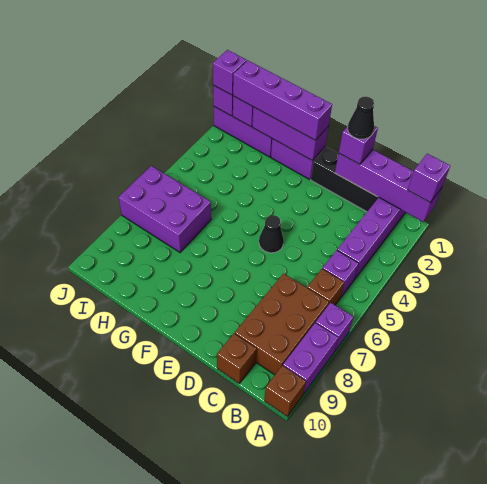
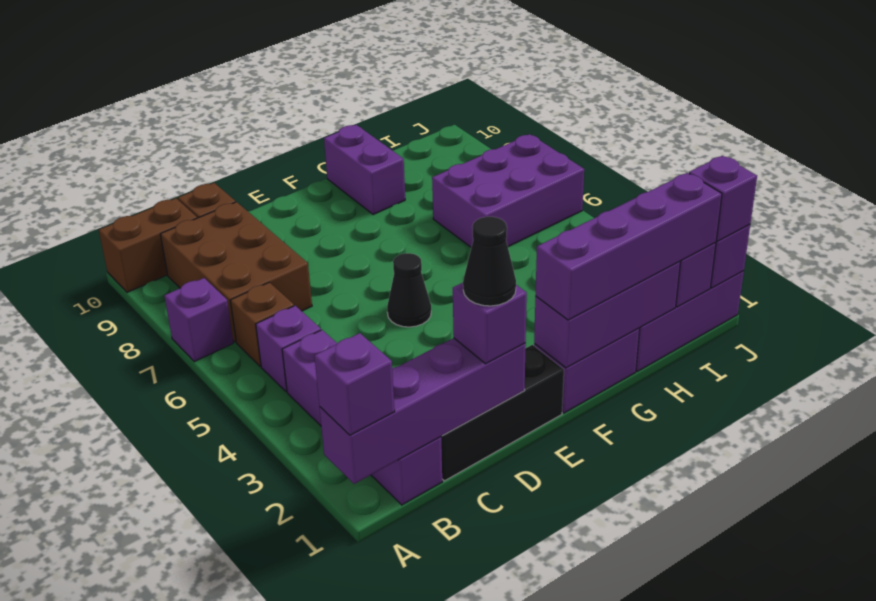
purple 1x2 brick [283,323,338,394] -> purple 1x2 brick moved to [324,125,405,215]
brown 1x1 brick [264,366,306,417] -> brown 1x2 brick [99,198,197,292]

